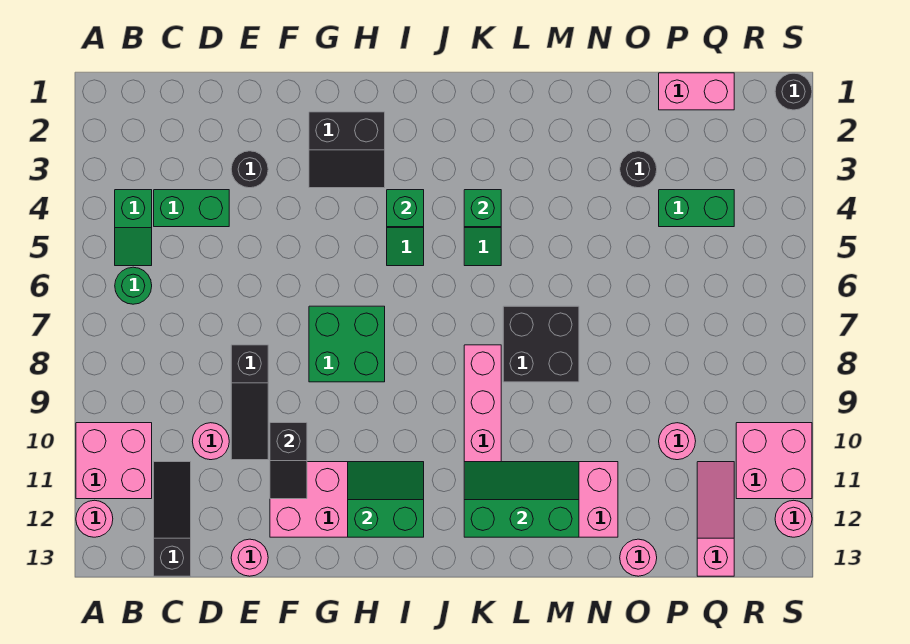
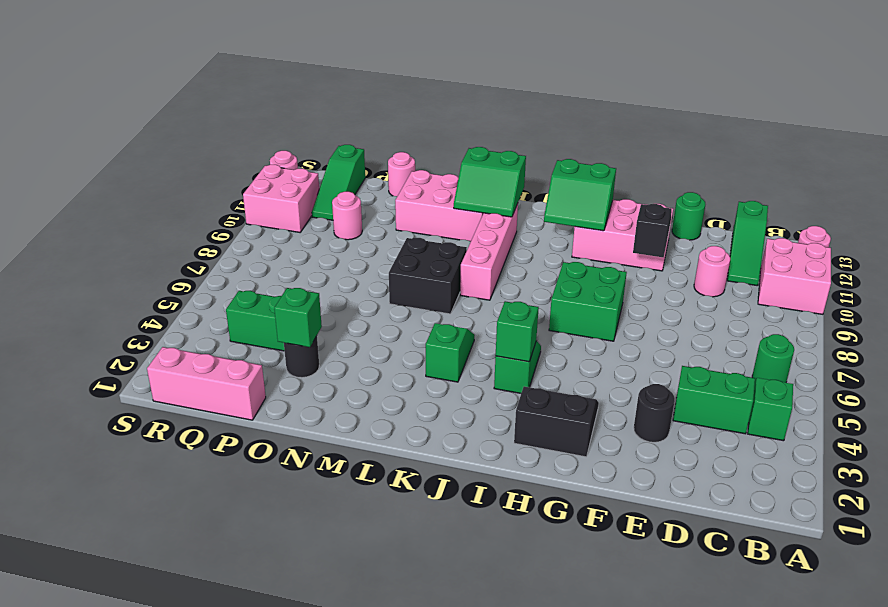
black 1x3 slope [154,462,191,576] -> green 1x3 slope [727,201,768,286]
black 1x3 slope [231,345,268,460] -> none
pink 1x1 round brick [231,539,268,576] -> green 1x1 round brick [672,192,705,240]
green 1x1 brick [464,190,501,227] -> green 1x1 brick moved to [274,288,322,347]
green 2x3 slope [464,462,579,537] -> green 2x2 slope [454,147,526,217]
pink 1x2 brick [659,73,734,110] -> pink 1x3 brick [147,347,266,420]
pink 1x3 slope [697,462,734,576] -> green 1x3 slope [312,145,365,220]
black 1x1 round brick [775,73,812,110] -> none

